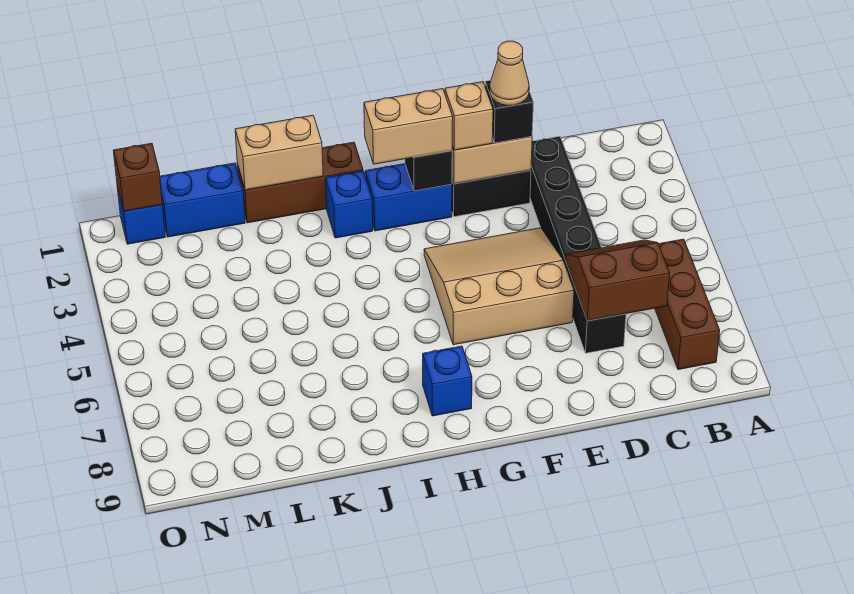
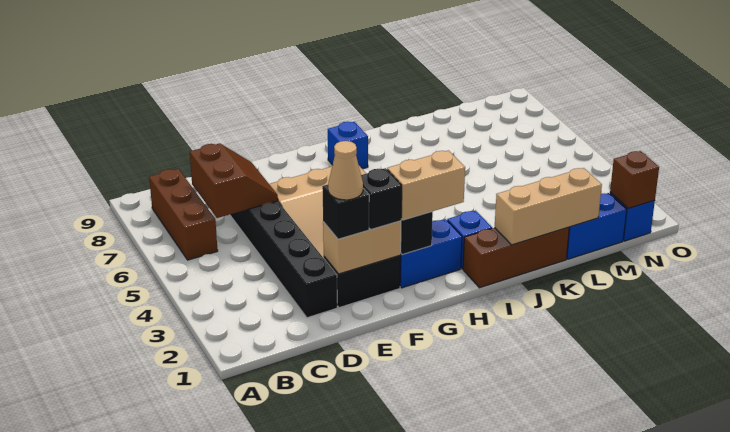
brown 2x2 slope [566,240,670,321] -> brown 2x2 slope turned to [190,143,278,218]
tan 1x1 brick [445,82,493,150] -> black 1x1 brick [361,168,402,229]
tan 1x2 brick [235,115,323,190] -> tan 1x3 brick [495,168,602,245]

